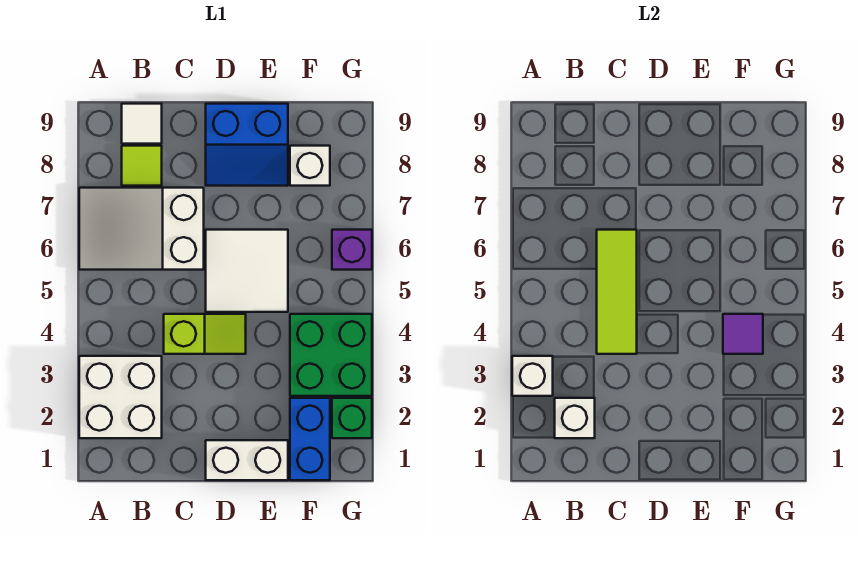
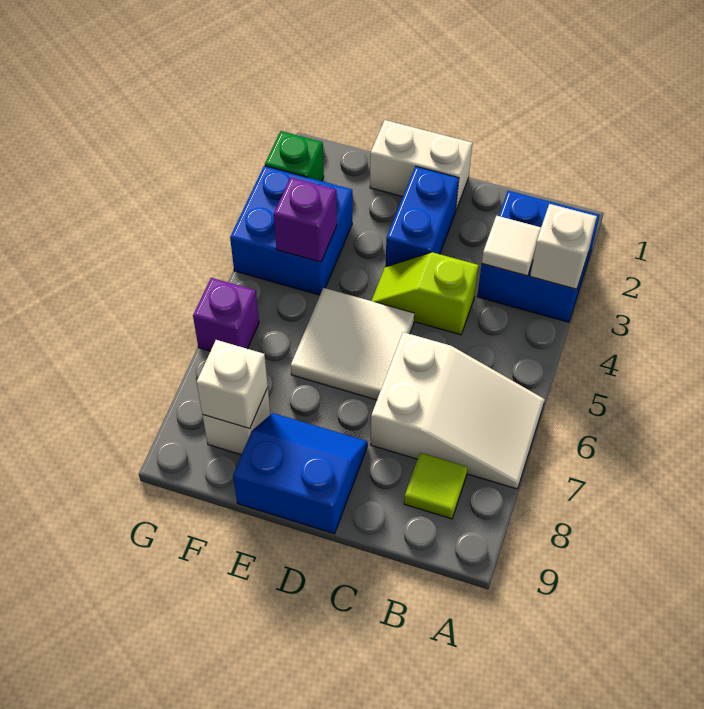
white 2x2 brick [79,356,162,438] -> blue 2x2 brick [477,191,600,322]
white 1x1 brick [555,398,595,438] -> white 1x1 brick moved to [197,340,268,429]
white 1x1 tile [122,104,162,144] -> white 1x1 tile moved to [482,216,541,276]
lime 1x3 tile [597,230,637,354] -> none
blue 1x2 brick [290,398,330,480] -> blue 1x2 brick moved to [385,166,459,267]
green 2x2 brick [290,314,372,396] -> blue 2x2 brick [230,166,352,295]
purple 1x1 tile [723,314,763,354] -> purple 1x1 brick [274,177,337,262]

